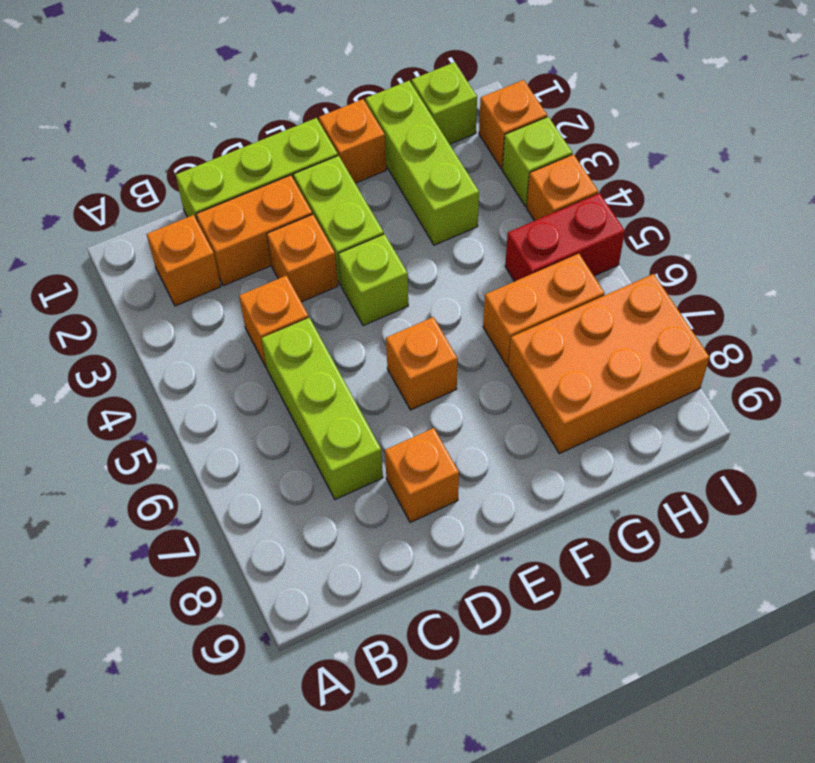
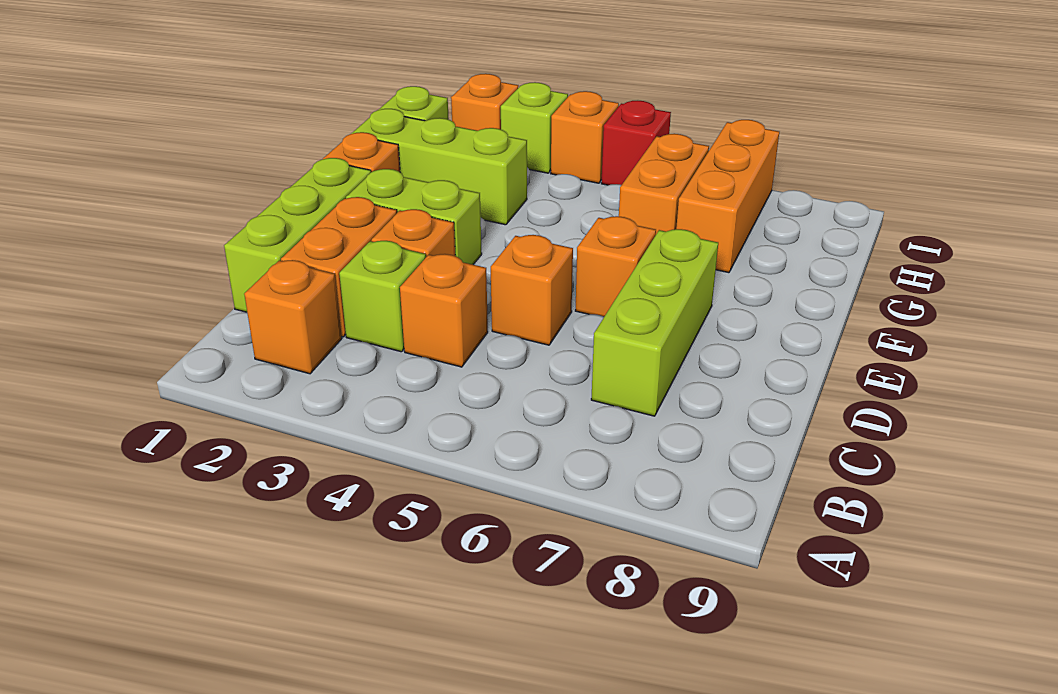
lime 1x3 brick [261,318,383,499] -> lime 1x3 brick turned to [591,229,718,416]
orange 1x1 brick [385,428,459,523] -> orange 1x1 brick moved to [491,235,573,345]
lime 1x1 brick [338,234,408,326] -> lime 1x1 brick moved to [339,241,426,352]
orange 2x3 brick [508,274,709,453] -> orange 1x3 brick [676,120,779,273]
red 1x2 brick [505,193,625,281] -> red 1x1 brick [601,101,671,185]

